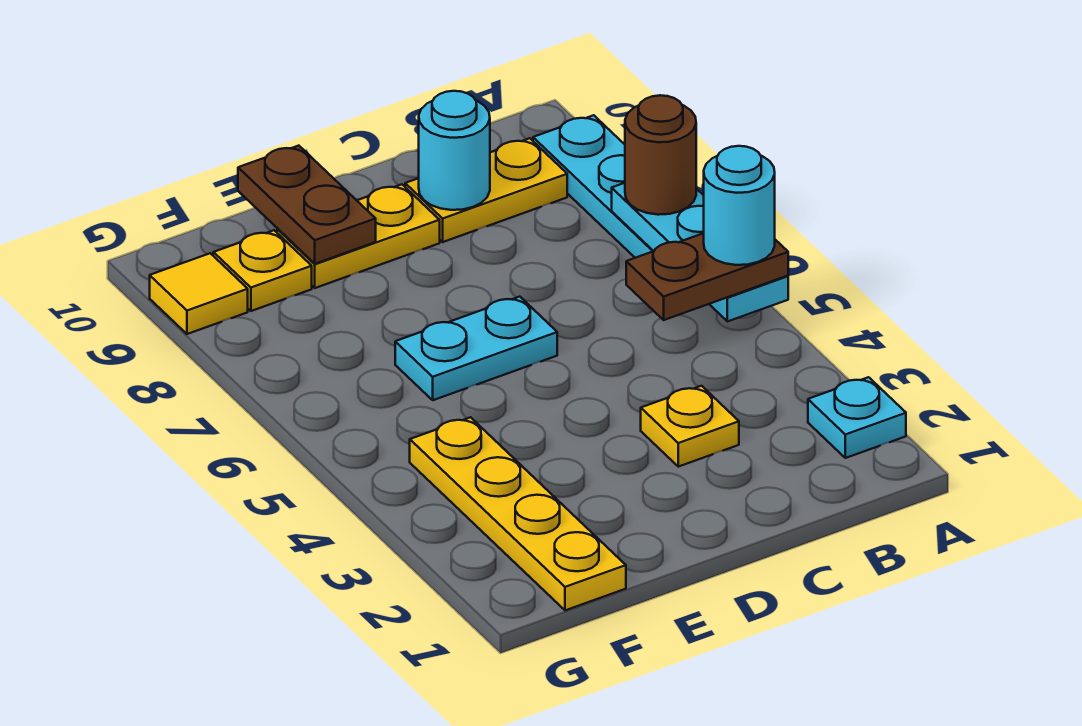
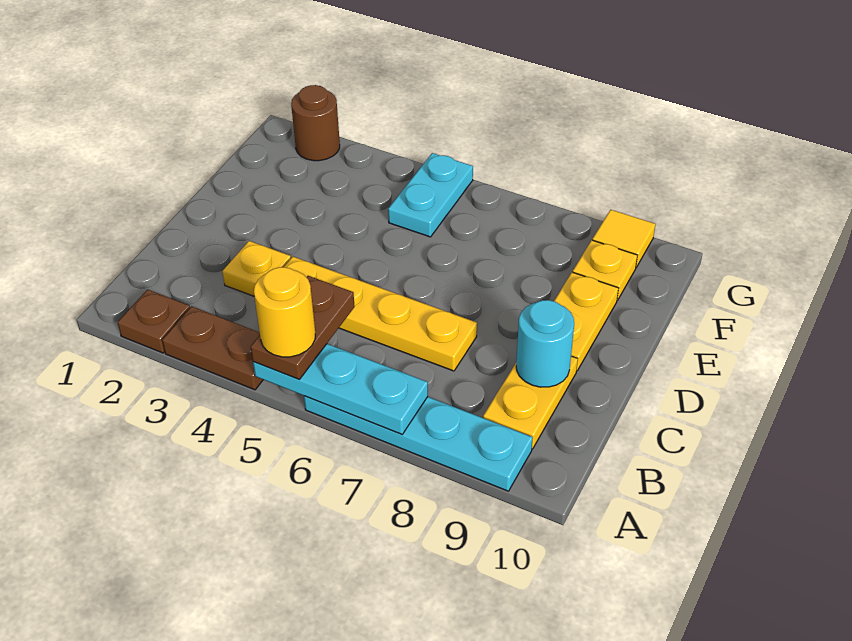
cyan 1x1 plate [808,377,906,458] -> brown 1x1 plate [118,290,190,353]
cyan 1x1 round brick [704,146,775,265] -> yellow 1x1 round brick [254,267,315,357]
brown 1x1 round brick [625,95,696,215] -> brown 1x1 round brick moved to [291,85,340,161]
cyan 1x2 plate [395,297,557,400] -> cyan 1x2 plate moved to [388,153,473,237]
brown 1x2 plate [238,146,376,264] -> brown 1x2 plate moved to [162,306,263,390]
yellow 1x4 plate [410,417,626,610] -> yellow 1x4 plate moved to [284,257,477,371]

